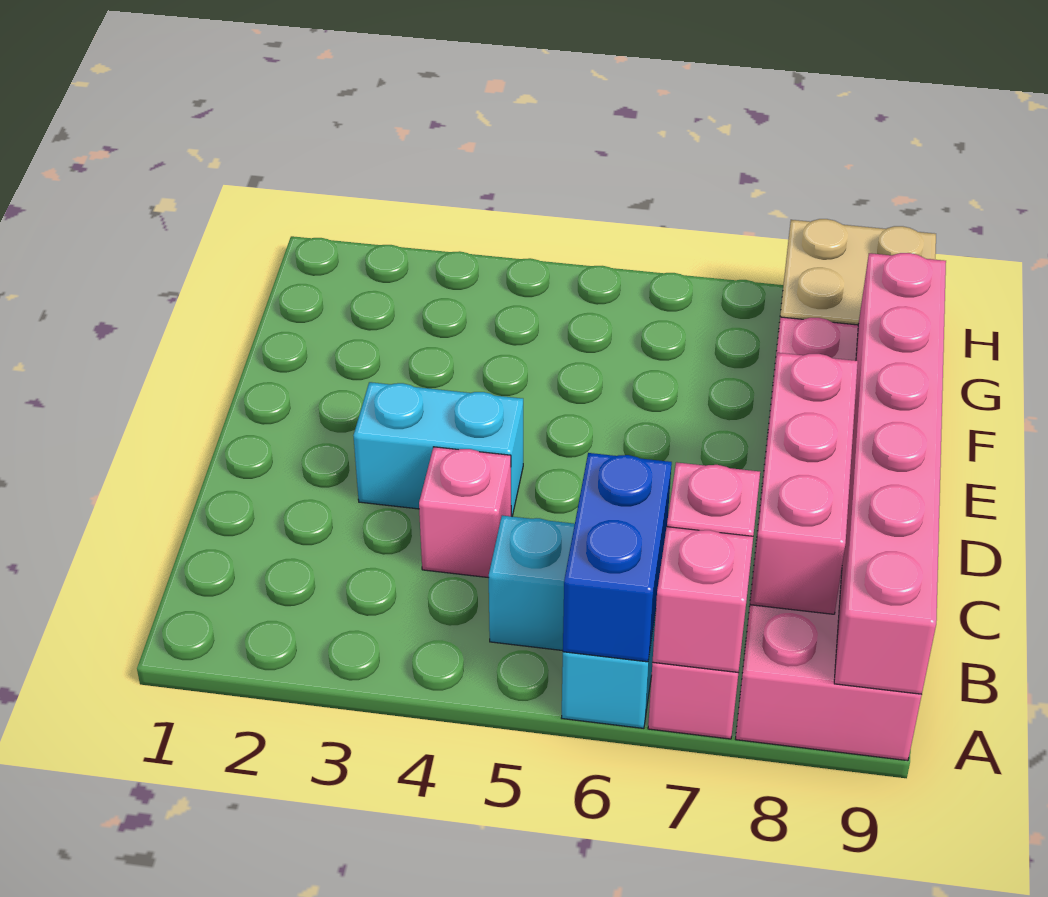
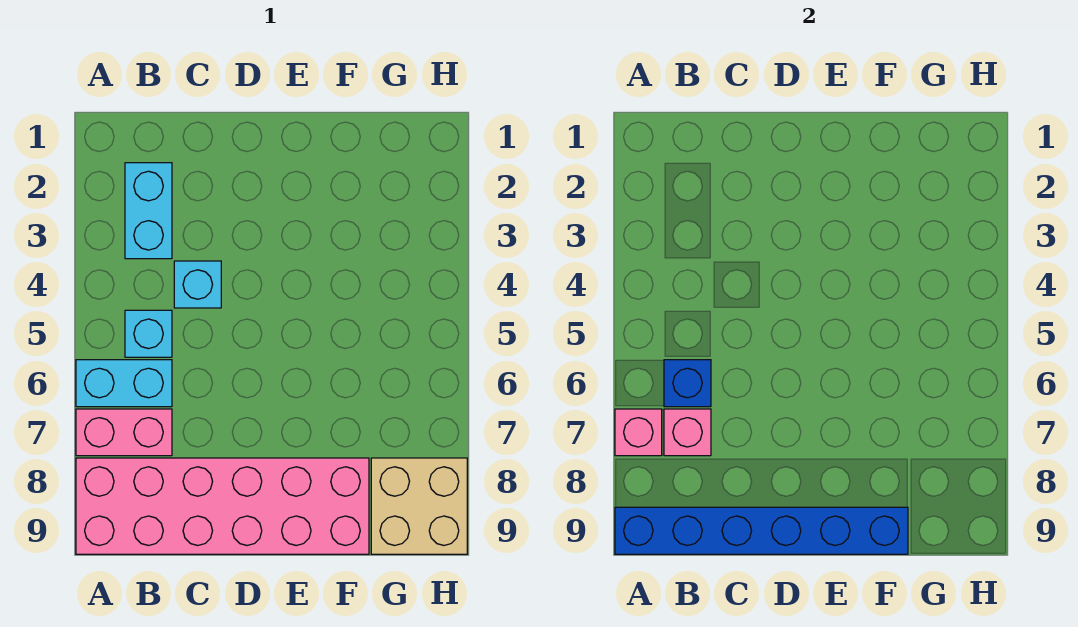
blue 1x2 brick [563,453,672,662] -> blue 1x1 brick [664,360,711,407]
pink 1x6 brick [834,253,946,694] -> blue 1x6 brick [615,507,908,554]
pink 1x3 brick [750,353,858,614] -> none
pink 1x1 brick [419,447,511,578] -> cyan 1x1 brick [174,261,221,308]
cyan 1x2 brick [353,382,523,517] -> cyan 1x2 brick moved to [125,163,172,259]

